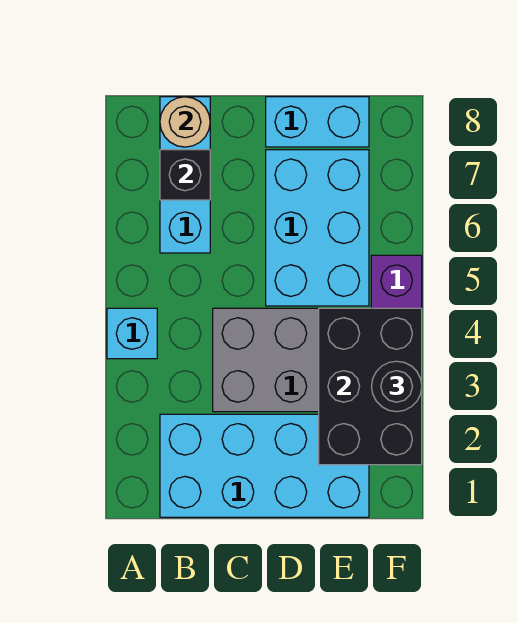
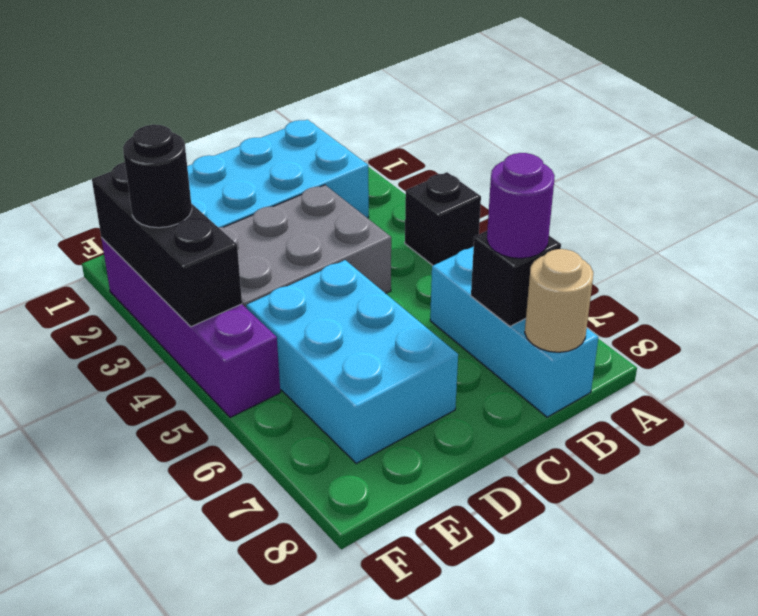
cyan 1x1 brick [107,308,157,359] -> black 1x1 brick [405,172,481,265]
none -> purple 1x1 round brick [487,153,555,258]
cyan 1x2 brick [266,97,369,147] -> none
black 2x3 brick [319,308,422,465] -> black 1x3 brick [92,162,242,327]

